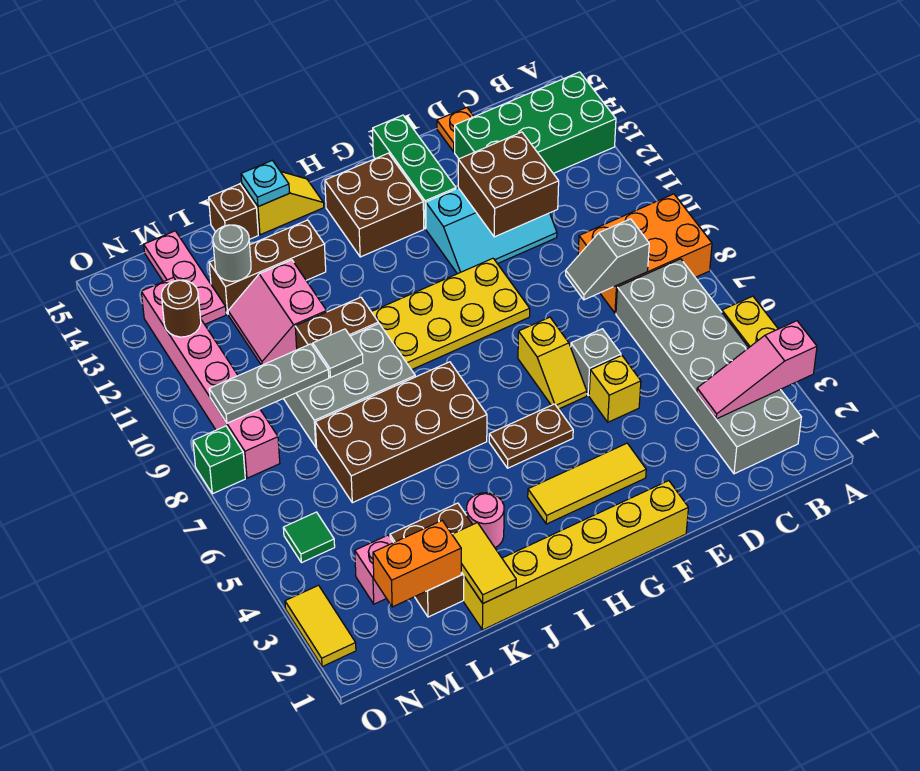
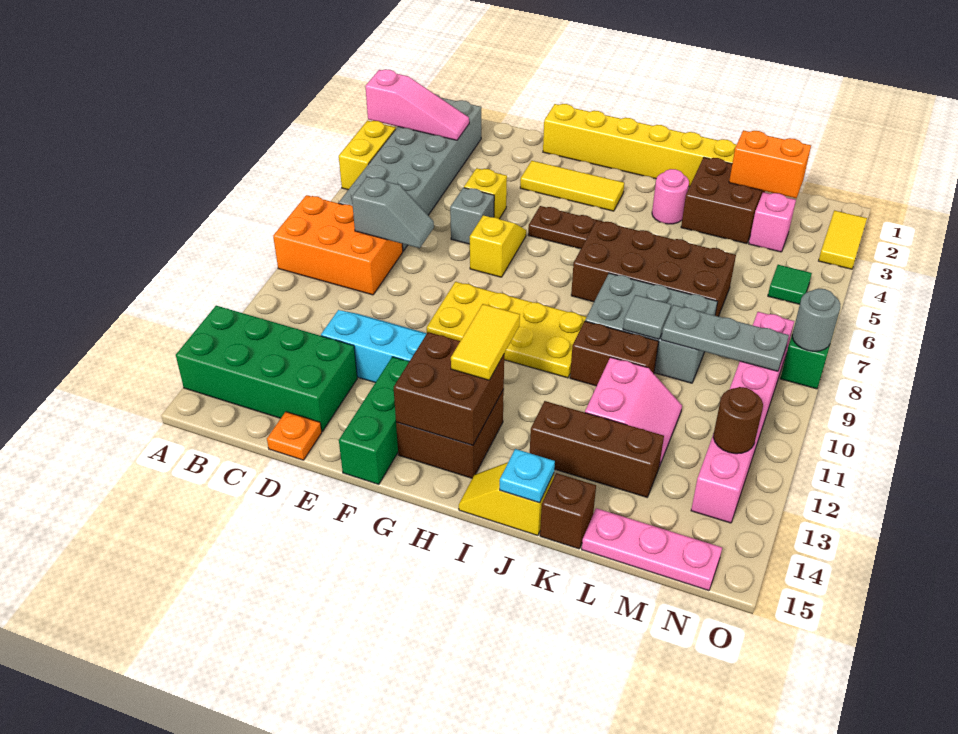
brown 2x2 brick [458,132,559,237] -> brown 2x2 brick moved to [394,332,504,445]
yellow 1x2 tile [452,523,516,603] -> yellow 1x2 tile moved to [451,304,520,380]
grey 1x1 round brick [213,225,251,281] -> grey 1x1 round brick moved to [792,289,840,351]
pink 1x3 plate [144,231,226,324] -> pink 1x3 plate turned to [582,508,722,591]

